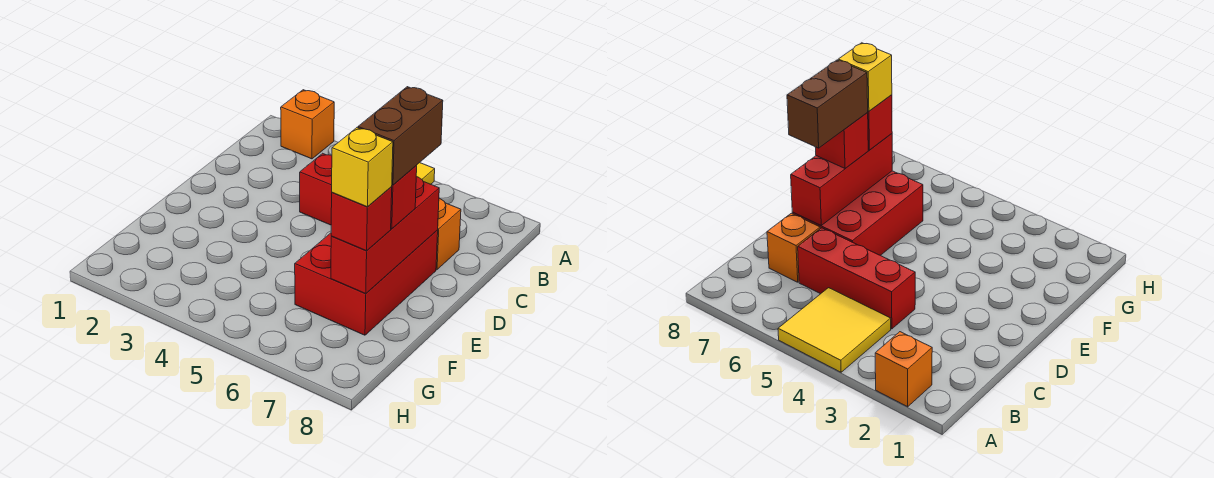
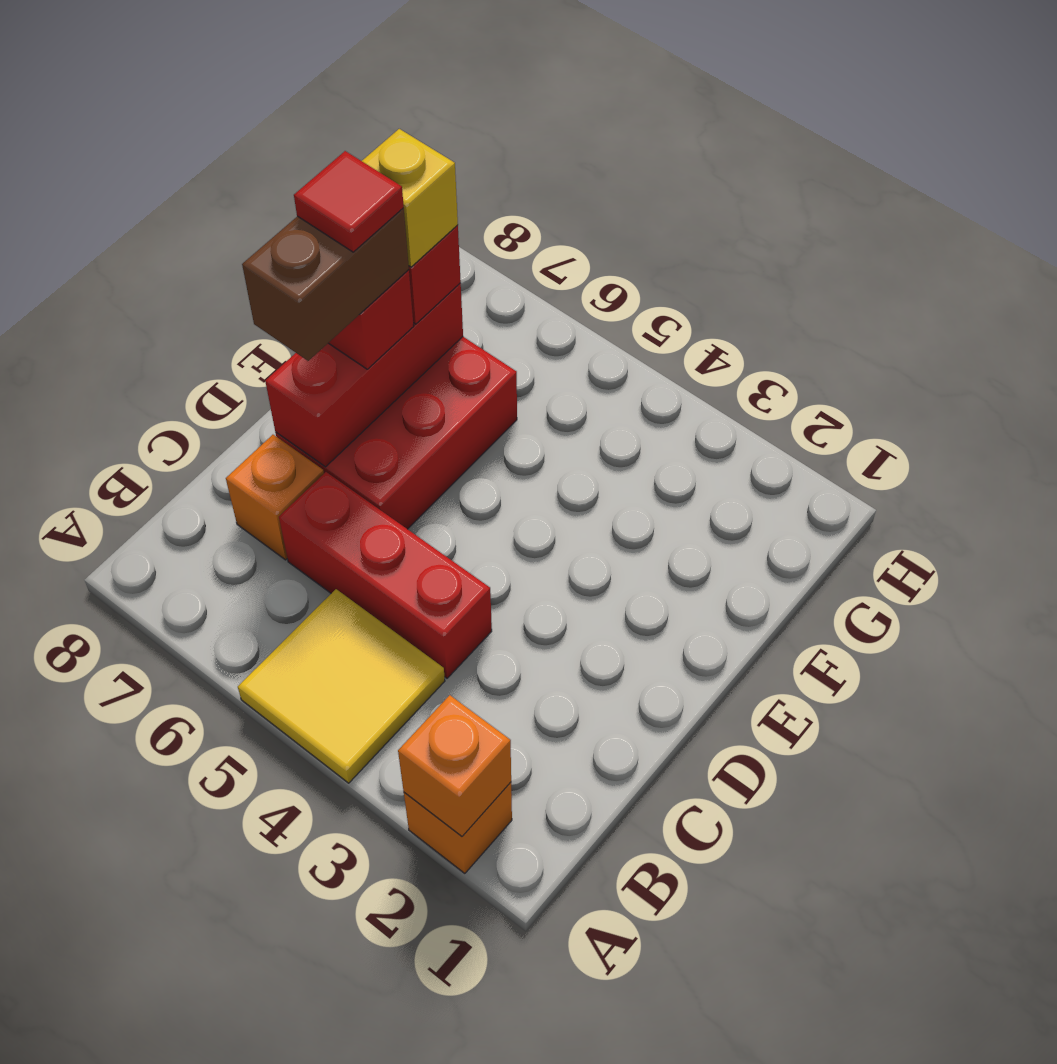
none -> orange 1x1 brick [398,695,511,836]
none -> red 1x1 tile [294,151,404,252]

